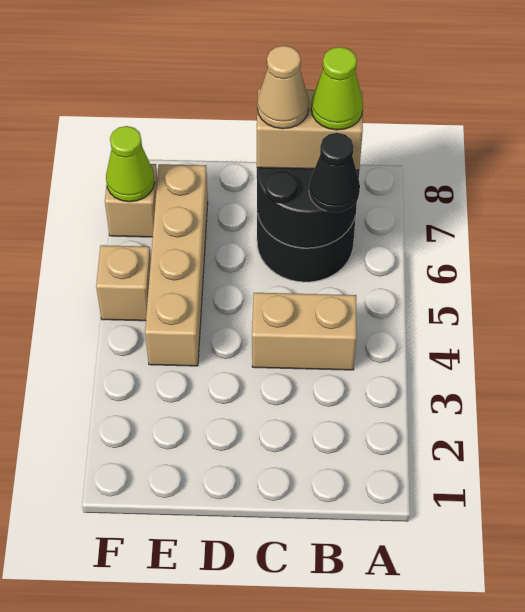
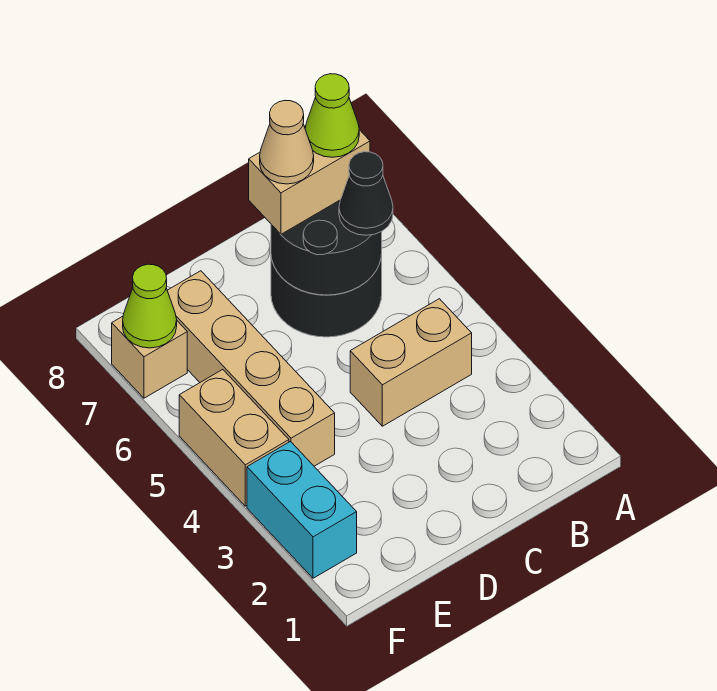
none -> cyan 1x2 brick [247,442,357,578]
tan 1x1 brick [96,245,151,321] -> tan 1x2 brick [179,370,289,506]

